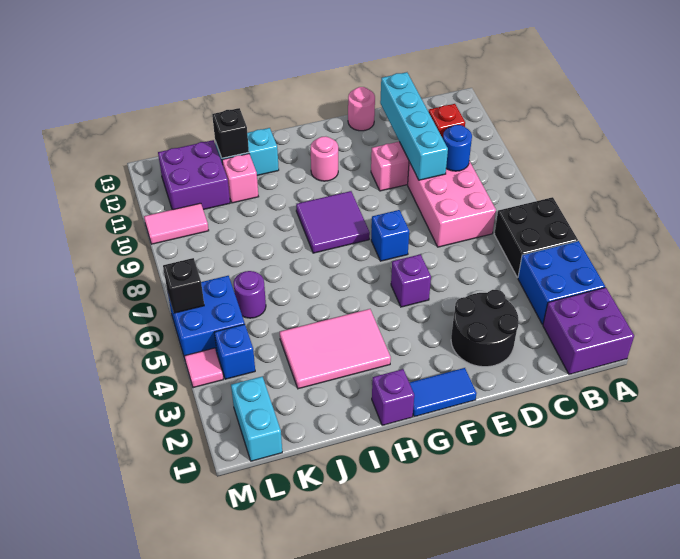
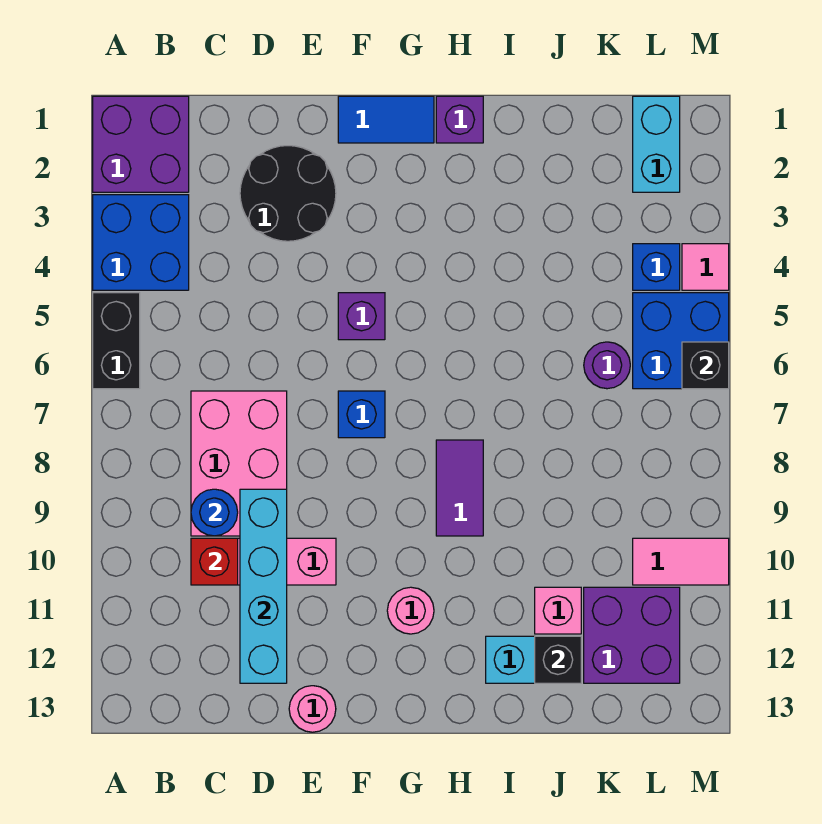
black 2x2 brick [494,197,578,278] -> black 1x2 brick [93,293,140,389]
purple 2x2 tile [296,191,370,253] -> purple 1x2 tile [436,440,483,536]
pink 2x3 tile [280,309,391,389] -> none

